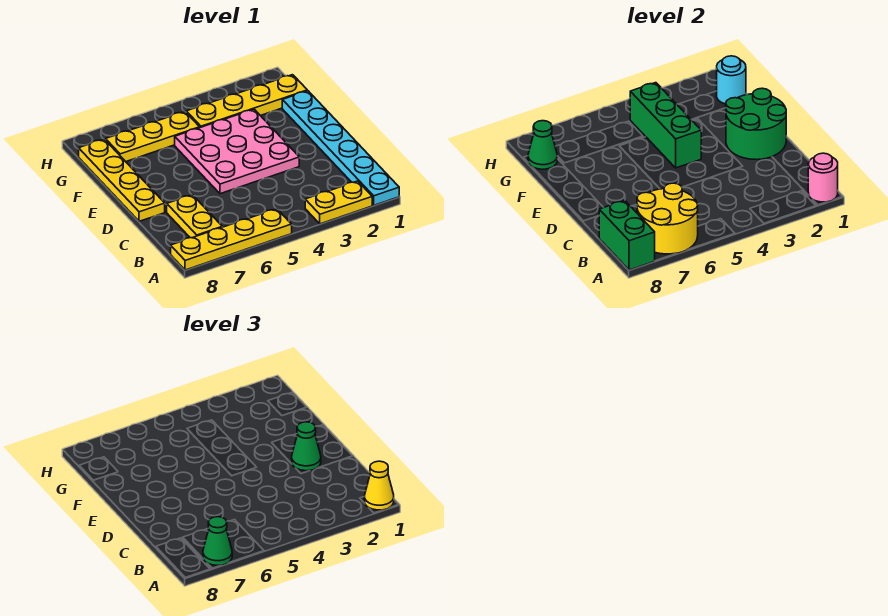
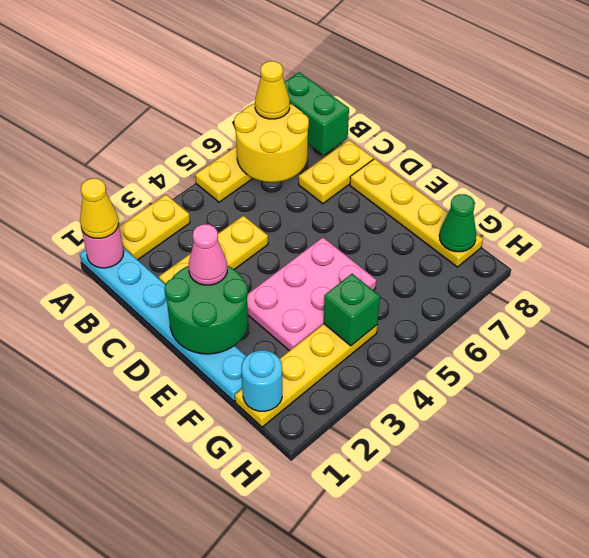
green 1x1 cone [203,517,232,565] -> yellow 1x1 cone [255,61,290,119]
yellow 1x2 plate [167,195,222,238] -> yellow 1x2 plate turned to [299,140,373,204]
green 1x1 cone [292,422,321,471] -> pink 1x1 cone [188,224,227,285]
pink 3x3 plate [175,109,299,194] -> pink 2x3 plate [247,237,376,351]
green 1x3 brick [630,83,701,168] -> green 1x1 brick [324,274,380,346]
yellow 1x3 plate [106,111,200,162] -> yellow 1x3 plate moved to [159,216,268,284]

